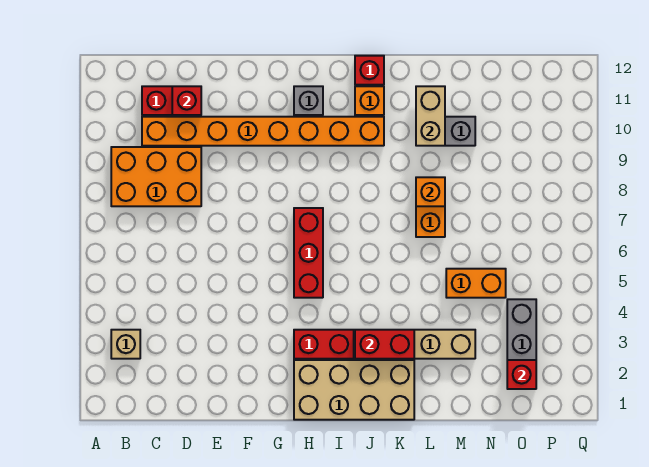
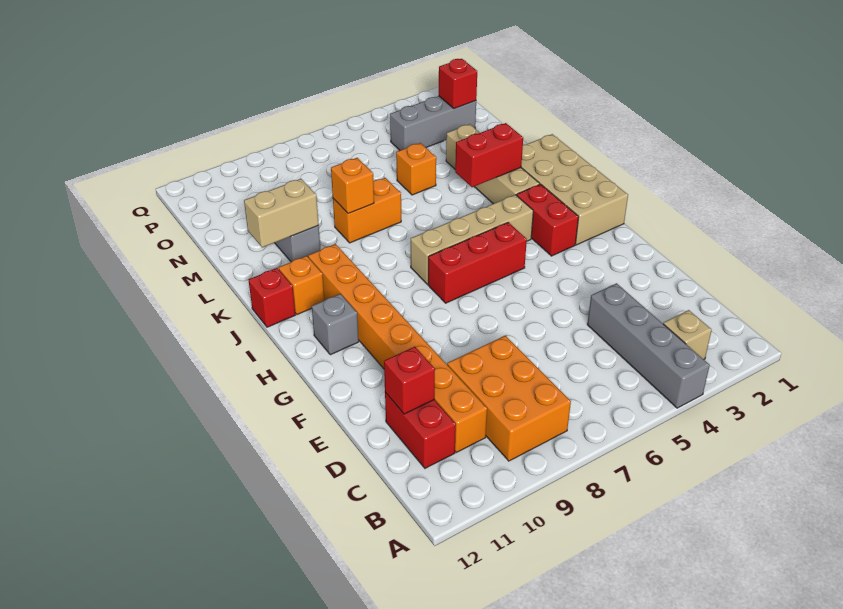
none -> grey 1x4 brick [587,283,710,408]
none -> tan 1x4 brick [411,195,533,285]
red 1x2 brick [355,330,414,359] -> red 1x2 brick turned to [455,123,523,187]
orange 1x2 brick [446,269,506,298] -> orange 1x1 brick [396,143,436,195]

